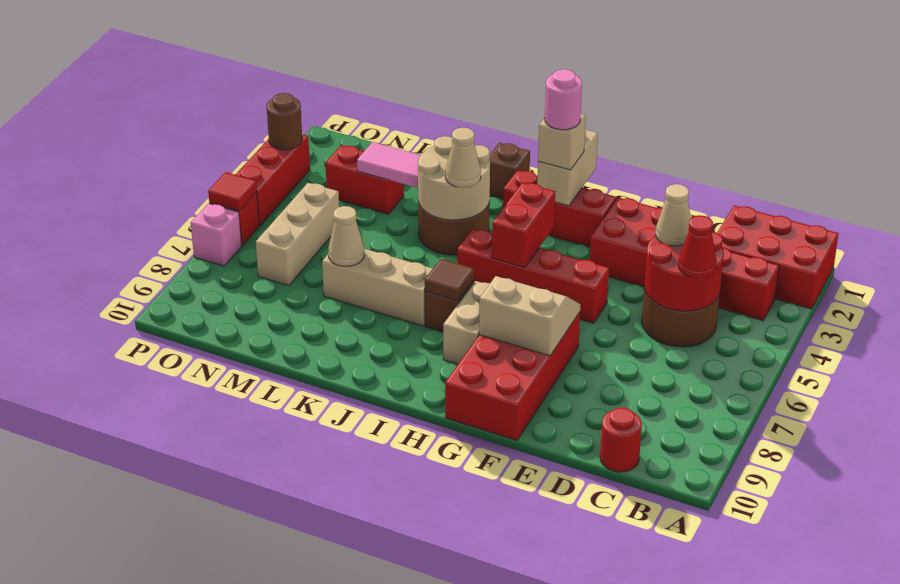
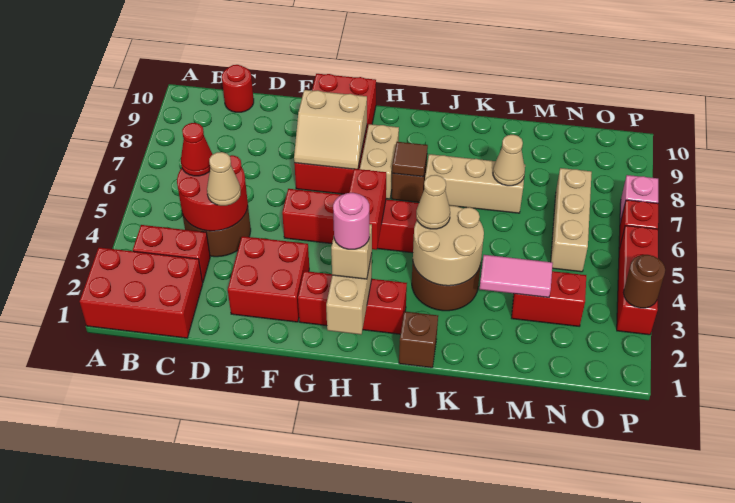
red 1x1 tile [208,172,257,211] -> none

